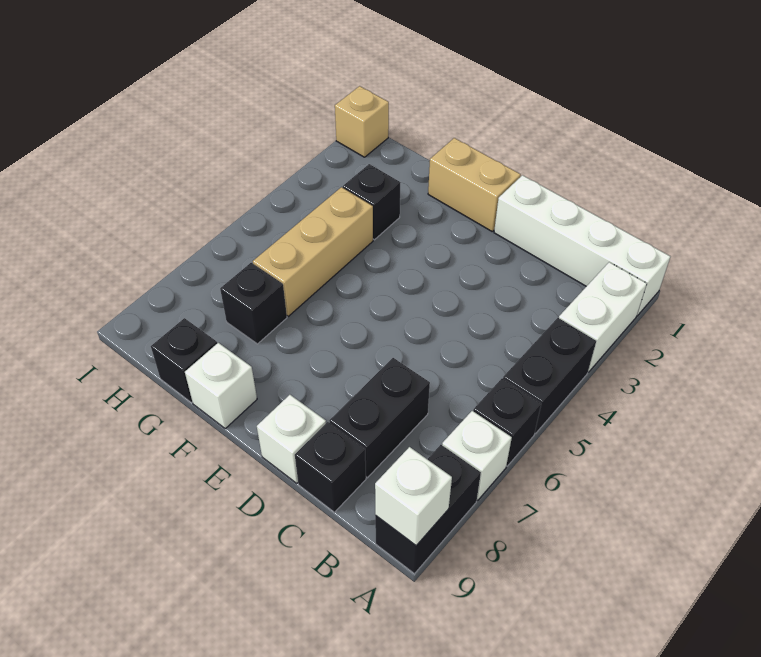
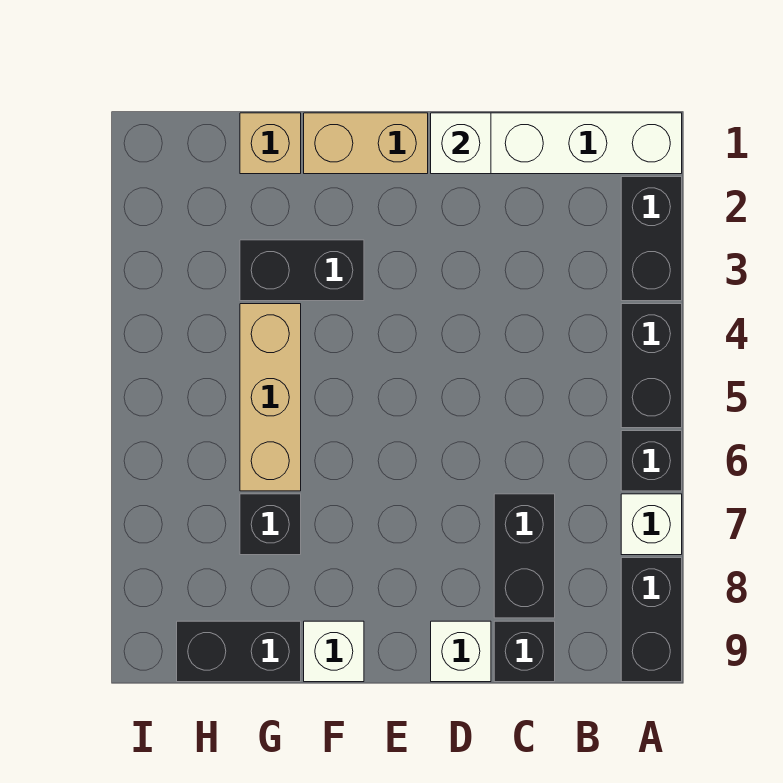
white 1x2 brick [559,262,647,372] -> black 1x2 brick [621,177,682,301]
white 1x1 brick [375,447,452,545] -> white 1x1 brick moved to [431,113,491,174]
black 1x1 brick [343,164,401,240] -> black 1x2 brick [240,240,364,301]
black 1x1 brick [151,318,217,403] -> black 1x2 brick [177,621,301,682]
tan 1x1 brick [335,86,389,157] -> tan 1x1 brick moved to [240,113,301,174]

